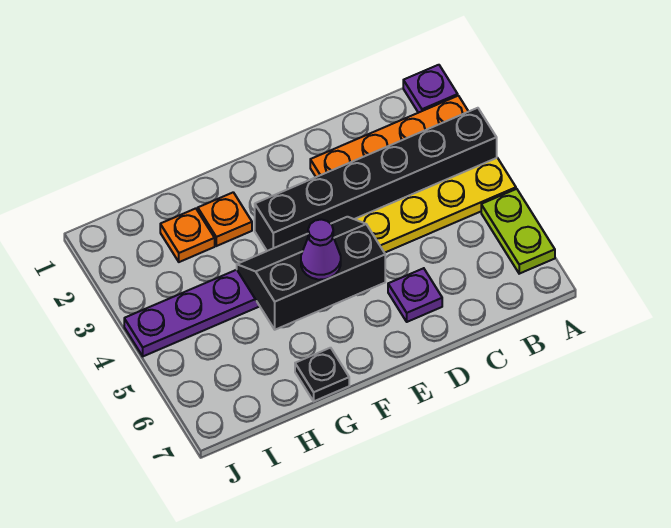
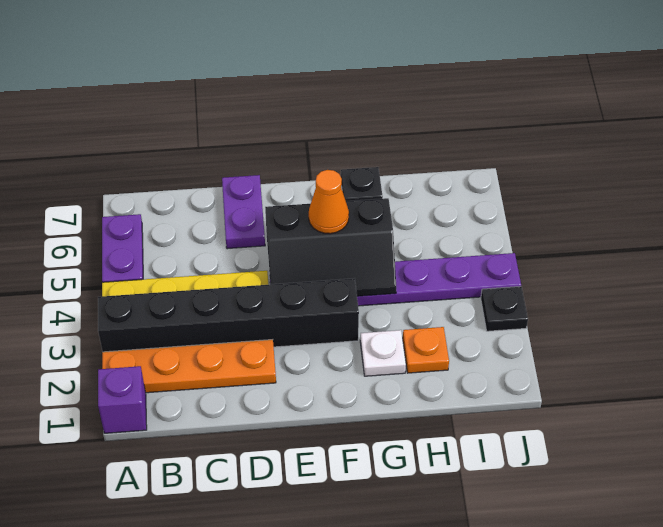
purple 1x1 plate [403,65,458,113] -> purple 1x1 brick [98,366,147,433]
lime 1x2 plate [481,189,555,274] -> purple 1x2 plate [102,214,143,282]
purple 1x1 plate [388,268,442,322] -> purple 1x2 plate [222,175,265,249]
purple 1x1 cone [301,219,341,280] -> orange 1x1 cone [309,170,349,234]
orange 1x1 plate [198,192,252,246] -> white 1x1 plate [360,330,406,376]
none -> black 1x1 plate [481,286,528,331]

